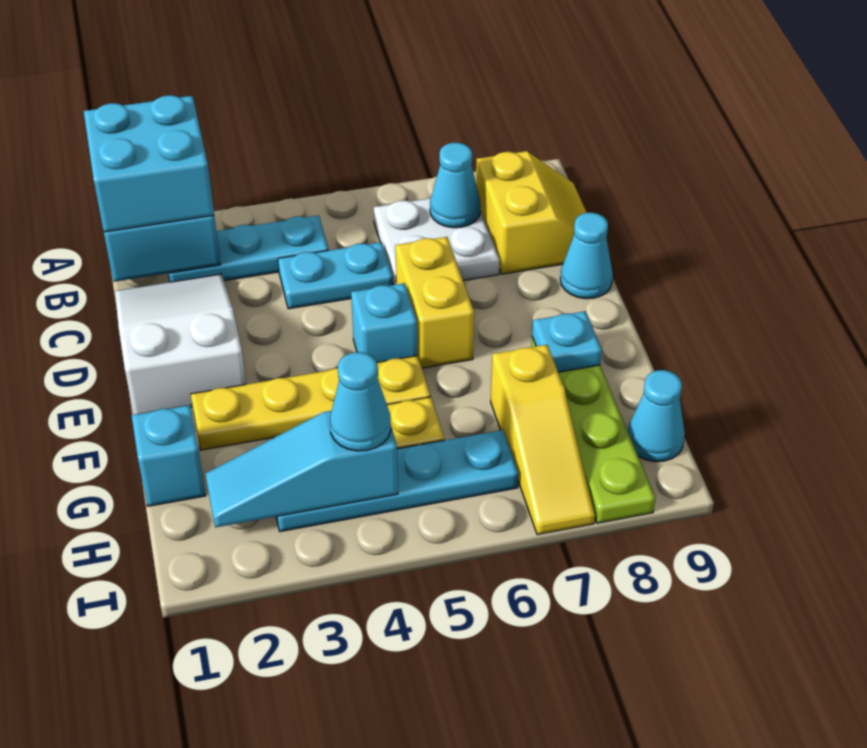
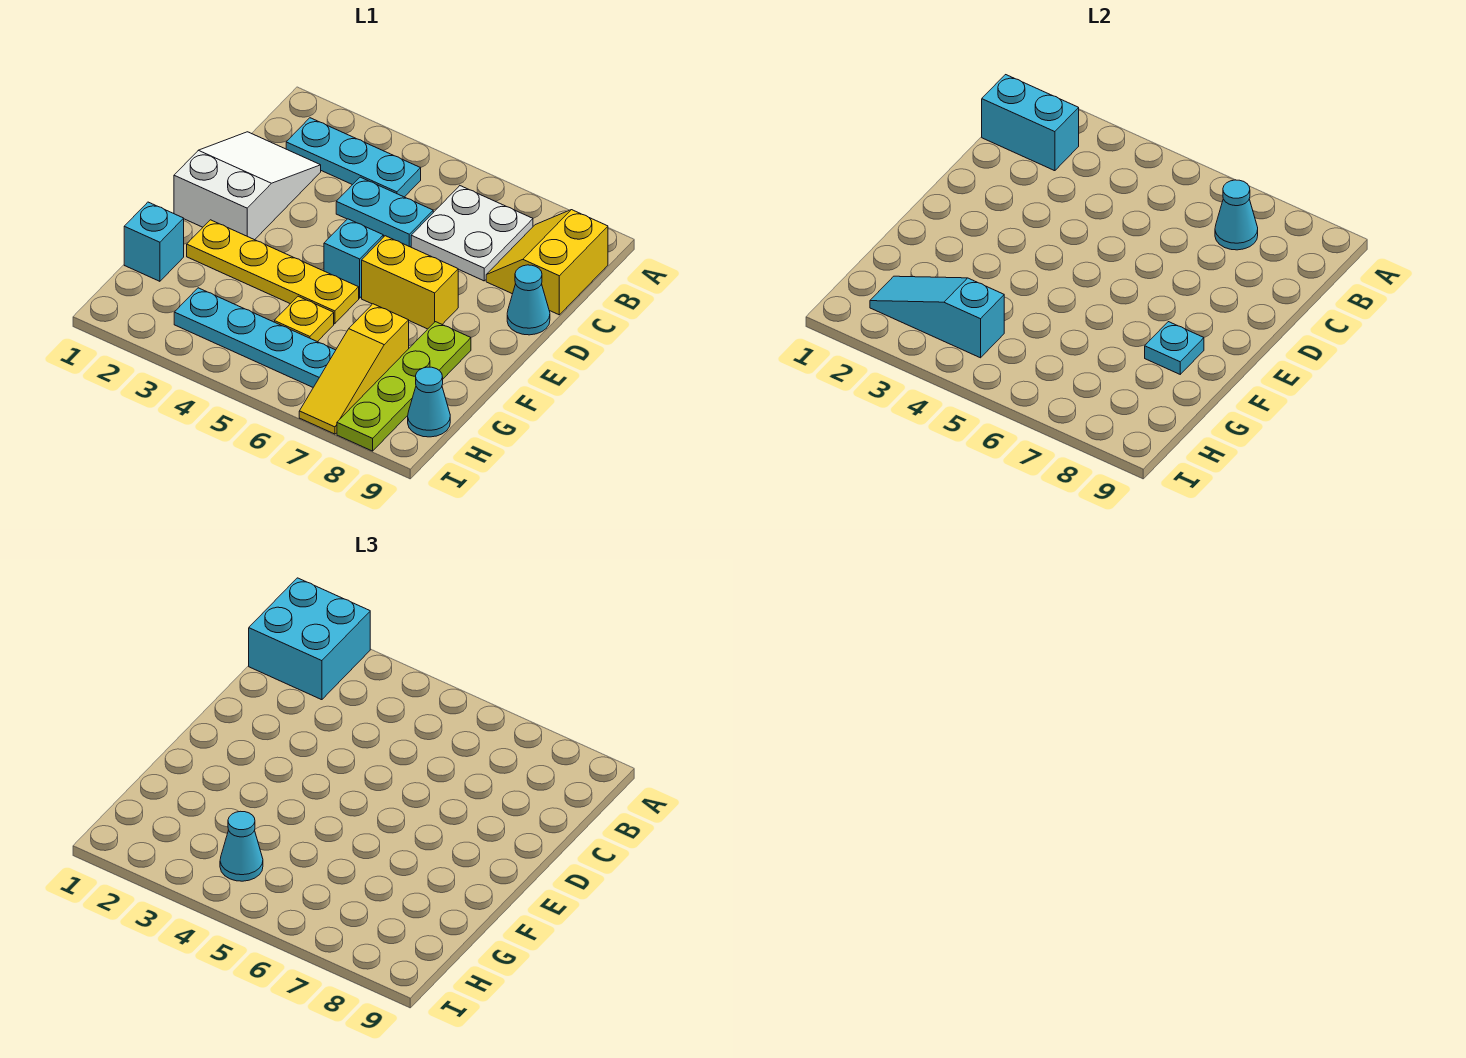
yellow 2x2 slope [476,151,587,274] -> yellow 2x2 slope turned to [486,210,608,315]
yellow 1x2 brick [395,237,474,368] -> yellow 1x2 brick turned to [362,236,458,329]

